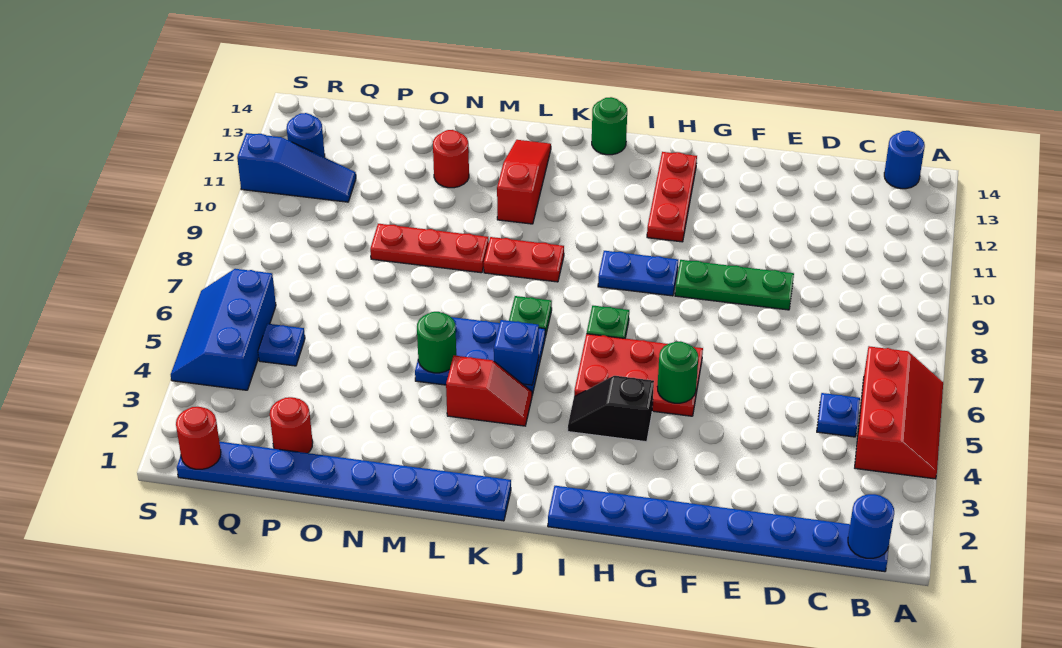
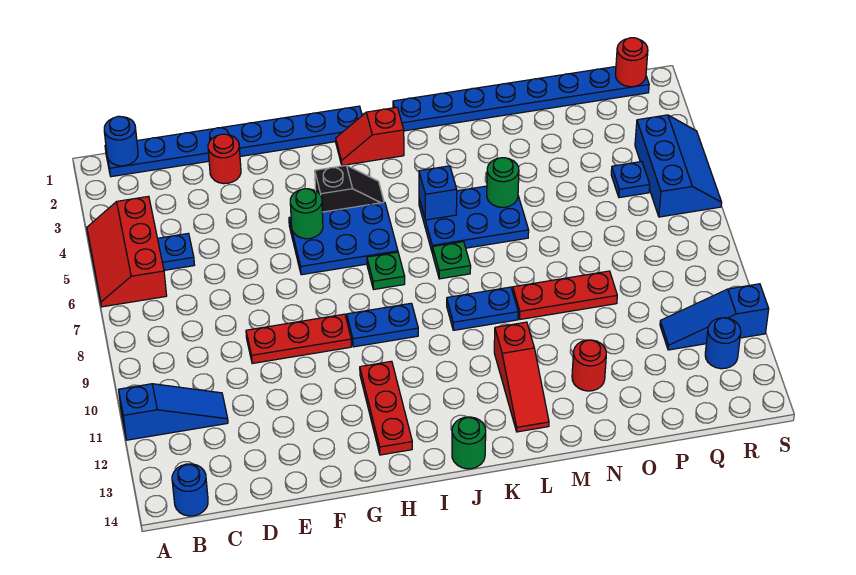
none -> blue 1x3 slope [119,384,228,440]
green 1x3 plate [675,260,794,310] -> red 1x3 plate [246,314,351,364]
red 2x3 plate [574,334,703,416] -> blue 2x3 plate [289,202,398,275]
red 1x2 slope [446,355,532,426] -> red 1x2 slope moved to [336,107,404,165]
red 1x2 plate [484,237,564,282] -> blue 1x2 plate [447,287,518,330]
red 1x1 round brick [270,397,313,453] -> red 1x1 round brick moved to [208,134,241,184]

